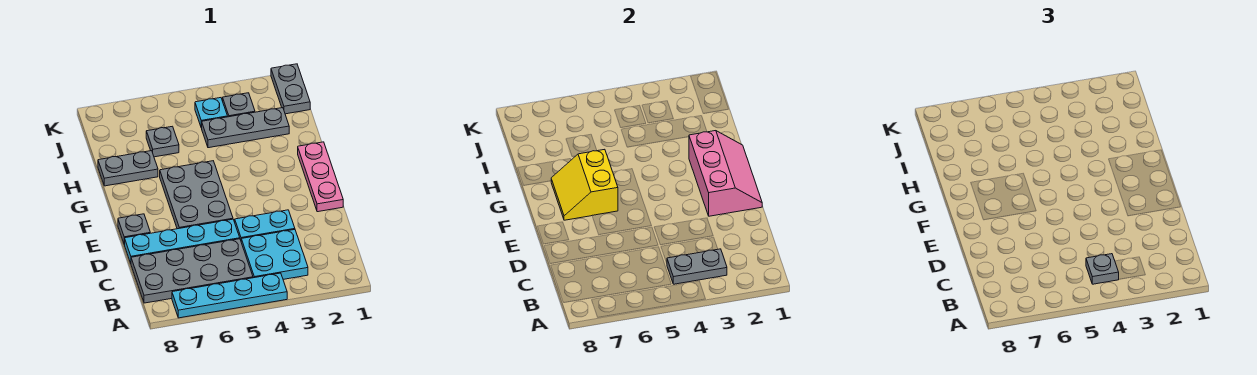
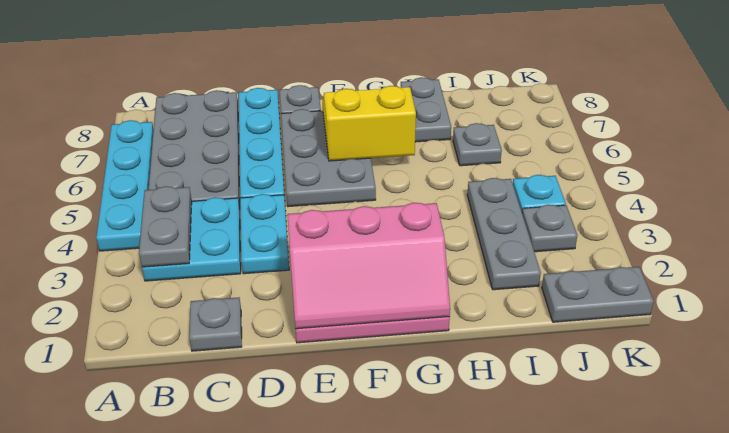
grey 1x1 plate [1086,254,1119,284] -> grey 1x1 plate moved to [189,297,242,351]
grey 2x3 plate [160,161,233,229] -> grey 2x3 plate turned to [281,109,376,207]

